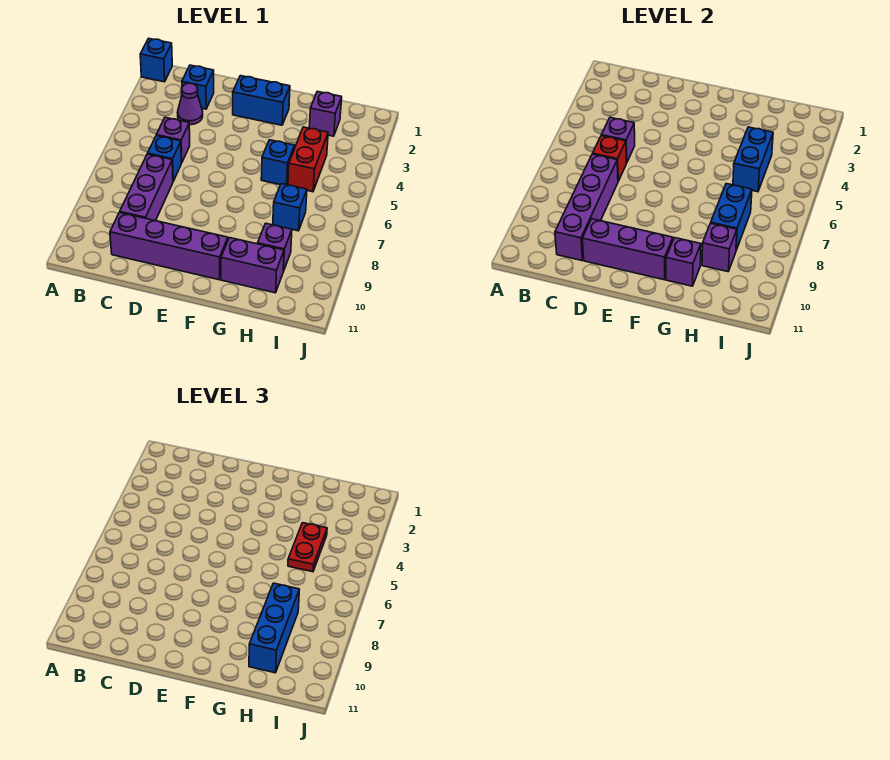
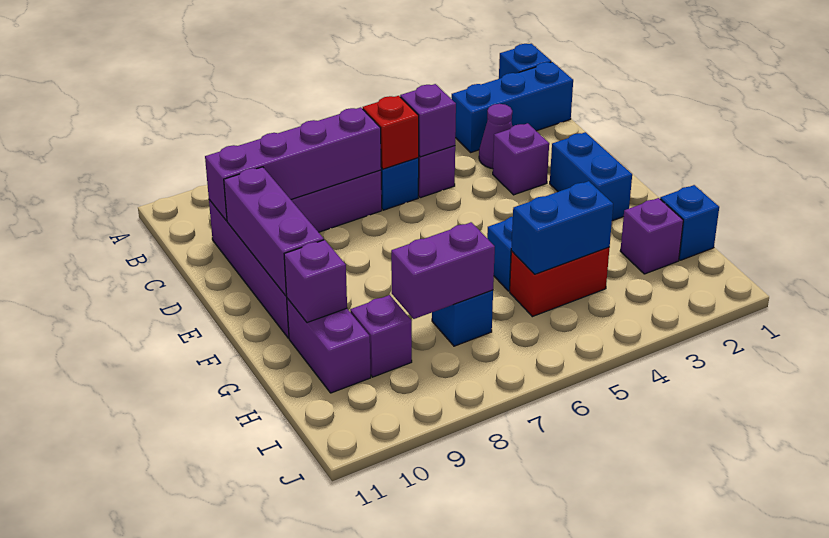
blue 1x1 brick [182,65,214,109] -> blue 1x1 brick moved to [660,185,719,260]
red 1x2 plate [288,523,327,572] -> none
blue 1x2 brick [711,184,752,250] -> purple 1x2 brick [391,222,495,319]
blue 1x3 brick [249,583,299,673] -> blue 1x3 brick moved to [452,62,573,152]
purple 1x1 brick [702,223,737,272] -> purple 1x1 brick moved to [493,123,549,195]

